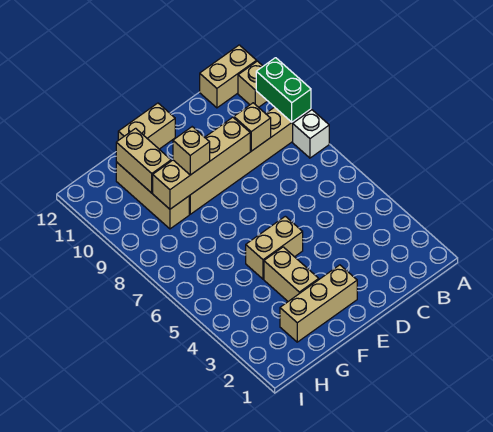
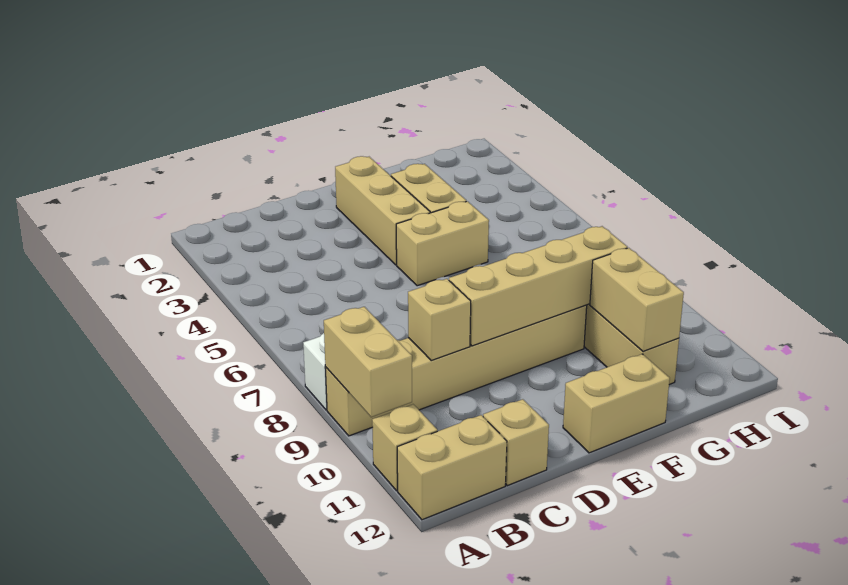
green 1x2 brick [256,58,311,122] -> tan 1x2 brick [324,307,412,417]
tan 1x3 brick [280,265,357,342] -> tan 1x3 brick turned to [335,156,430,265]
tan 1x1 brick [173,127,210,175] -> tan 1x1 brick moved to [483,399,549,486]

